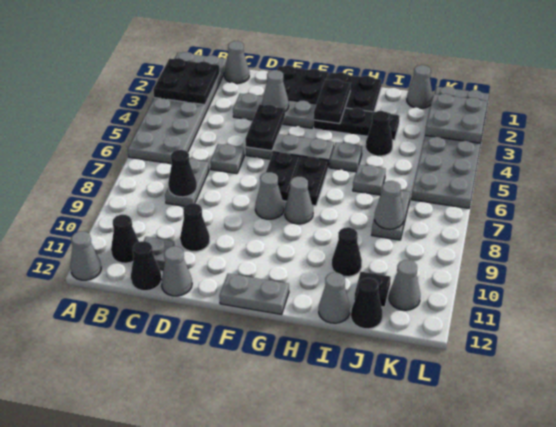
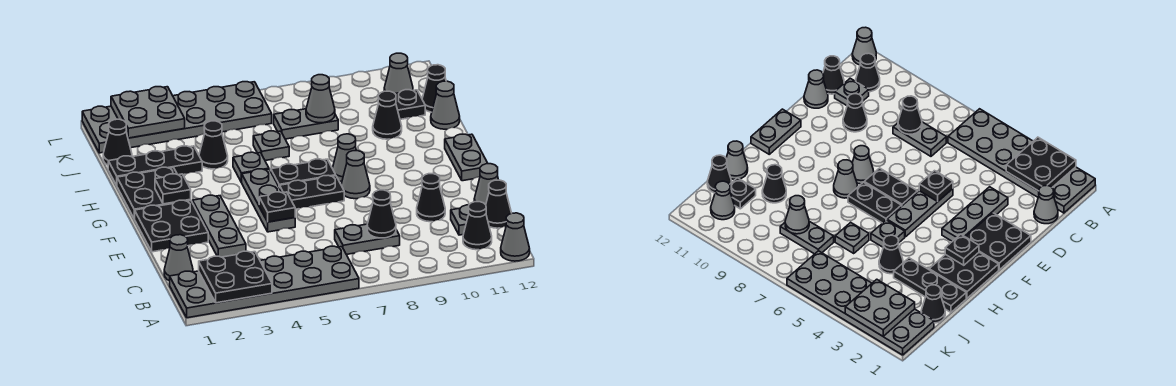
grey 1x1 plate [210,144,244,174] -> none
grey 1x1 cone [262,70,289,111] -> none
black 1x2 plate [245,105,285,151] -> black 1x1 plate [259,192,295,222]
black 1x2 plate [314,79,351,124] -> black 1x1 plate [155,174,191,204]
black 1x3 plate [314,108,400,140] -> black 1x3 plate turned to [108,146,202,185]
grey 1x1 cone [407,65,433,109] -> black 1x1 cone [103,119,132,165]

